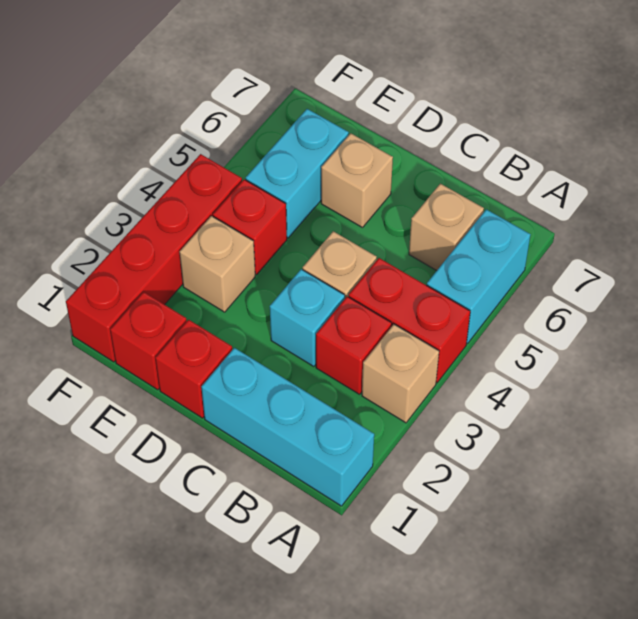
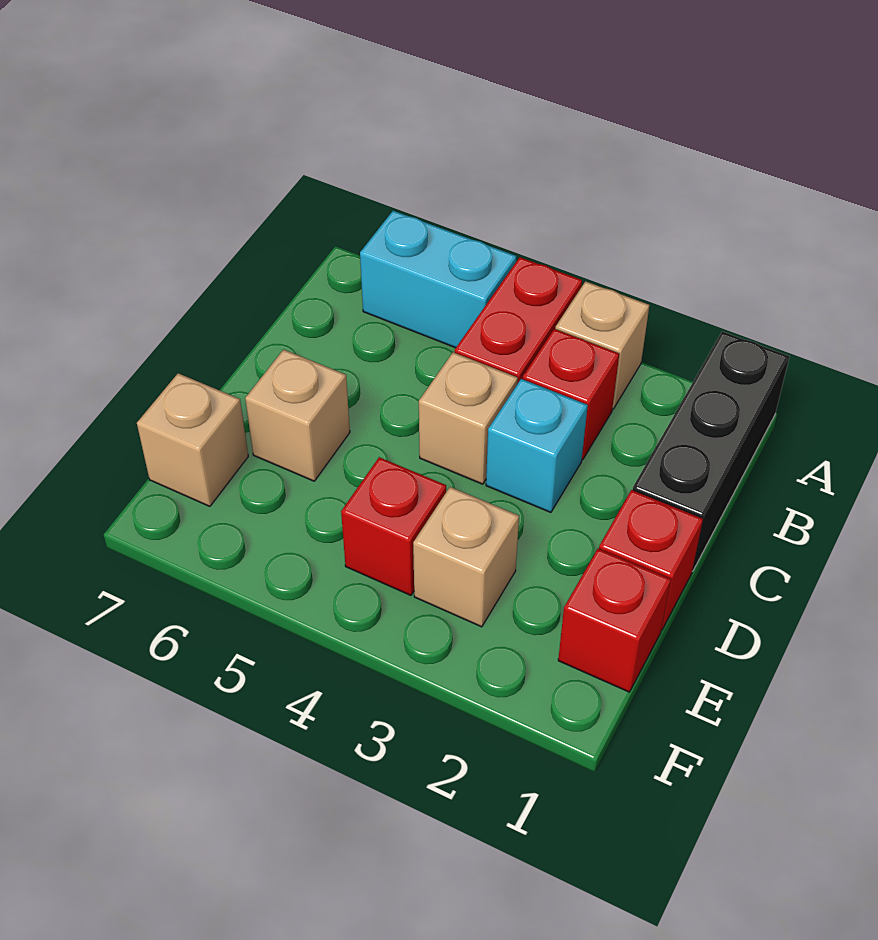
cyan 1x3 brick [201,348,374,506] -> black 1x3 brick [633,332,790,571]
tan 1x1 brick [409,184,484,271] -> tan 1x1 brick moved to [137,373,248,506]
cyan 1x2 brick [246,109,349,238] -> none
red 1x4 brick [66,154,242,362] -> none

